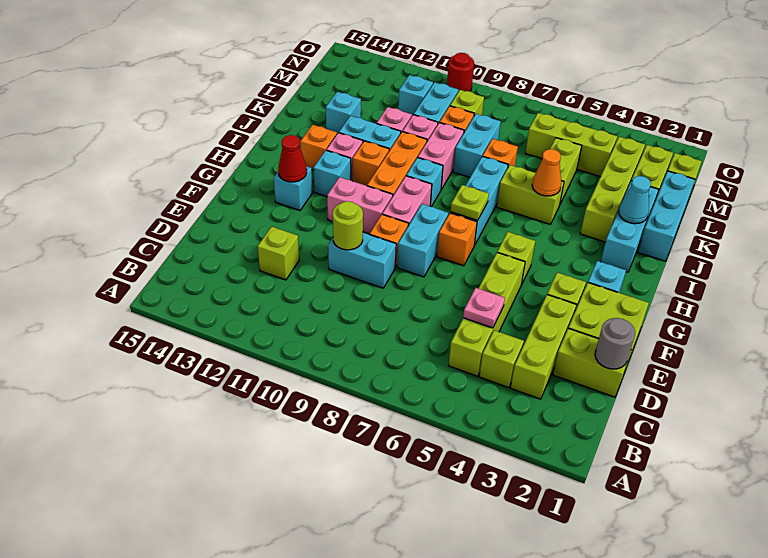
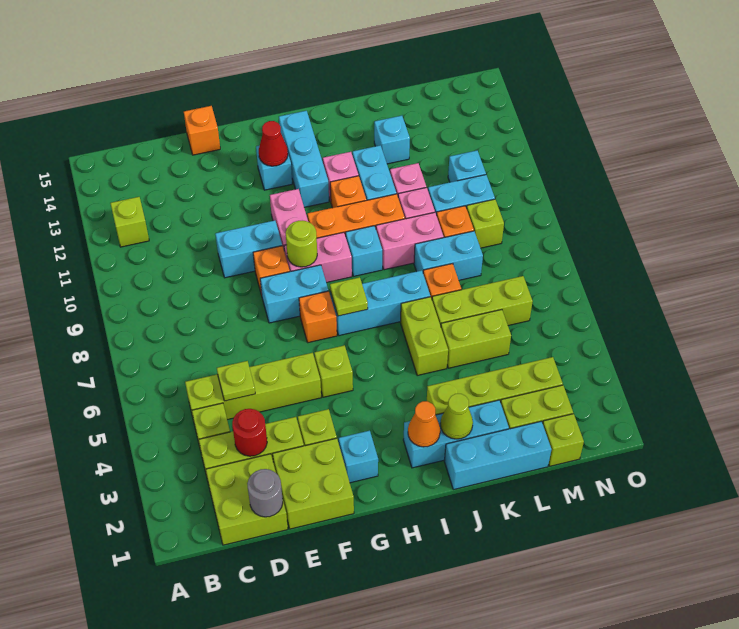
lime 1x2 brick [553,328,631,397] -> lime 2x2 brick [206,454,288,545]
pink 1x1 plate [463,288,505,328] -> lime 1x1 plate [217,361,255,401]
lime 1x1 brick [258,226,299,280] -> lime 1x1 brick moved to [110,197,149,247]
cyan 1x2 brick [328,233,396,288] -> cyan 1x2 brick turned to [215,220,282,278]
lime 1x1 round brick [333,201,363,250] -> lime 1x1 round brick moved to [286,221,317,267]
cyan 1x1 brick [314,150,351,196] -> cyan 1x3 brick [279,111,329,207]
orange 1x1 brick [300,125,337,170] -> orange 1x1 brick moved to [184,106,220,155]
cyan 1x1 cone [619,176,651,224] -> lime 1x1 cone [440,394,473,439]
orange 1x1 cone [532,149,561,196] -> orange 1x1 cone moved to [408,401,440,447]
lime 1x3 brick [525,113,617,177] -> lime 1x3 brick turned to [432,276,533,326]
red 1x1 round brick [447,53,474,91] -> red 1x1 round brick moved to [232,409,267,456]

